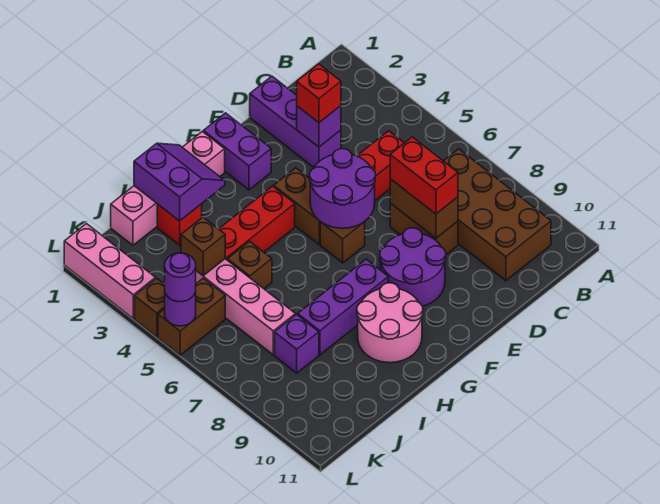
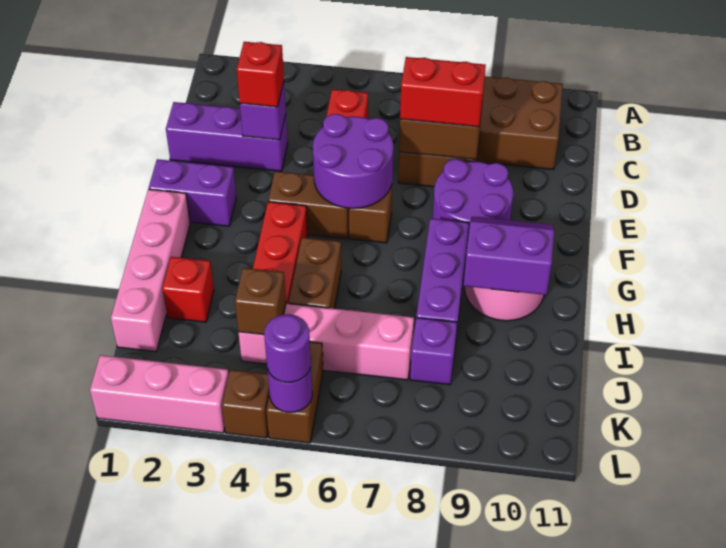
purple 2x2 slope [134,143,225,221] -> purple 2x2 slope moved to [464,217,554,295]
brown 1x1 brick [228,241,272,289] -> brown 1x2 brick [288,237,341,309]

